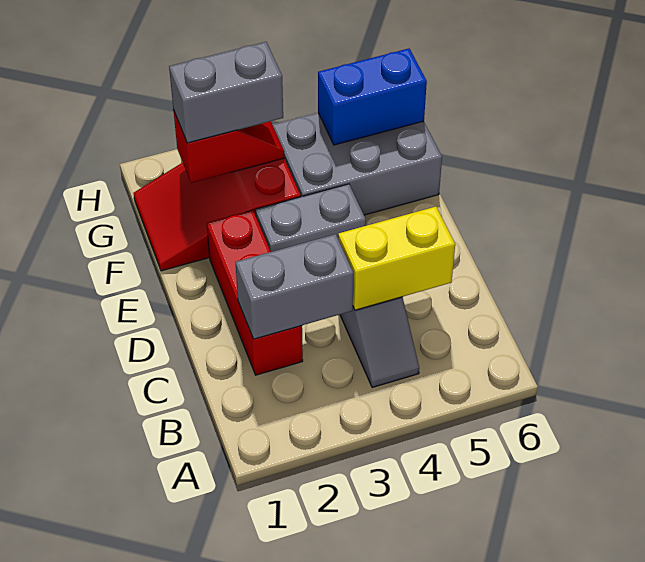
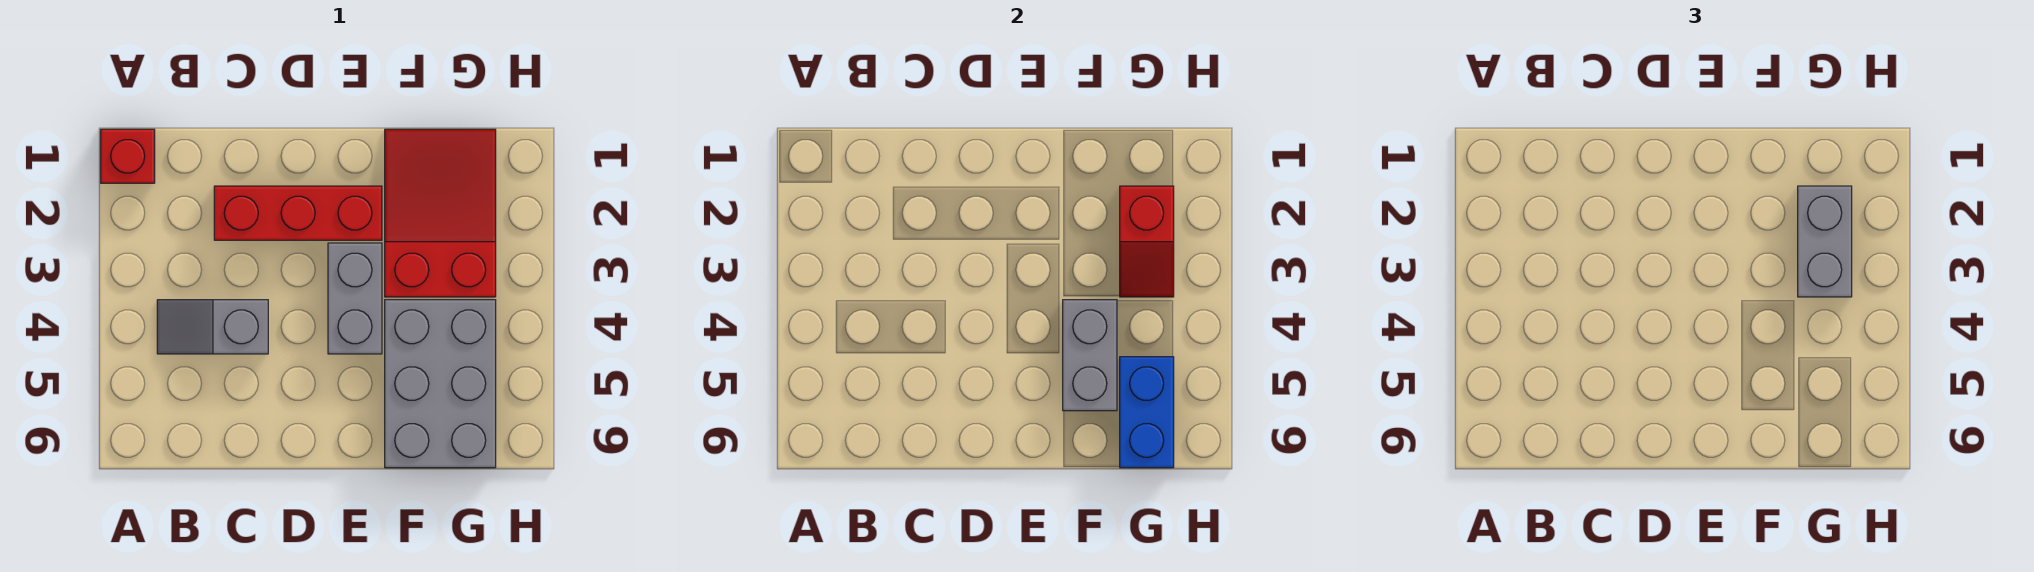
none -> red 1x1 brick [101,129,155,183]
grey 1x2 brick [236,234,353,339] -> grey 1x2 brick moved to [1063,300,1117,411]
yellow 1x2 brick [338,207,455,310] -> none

